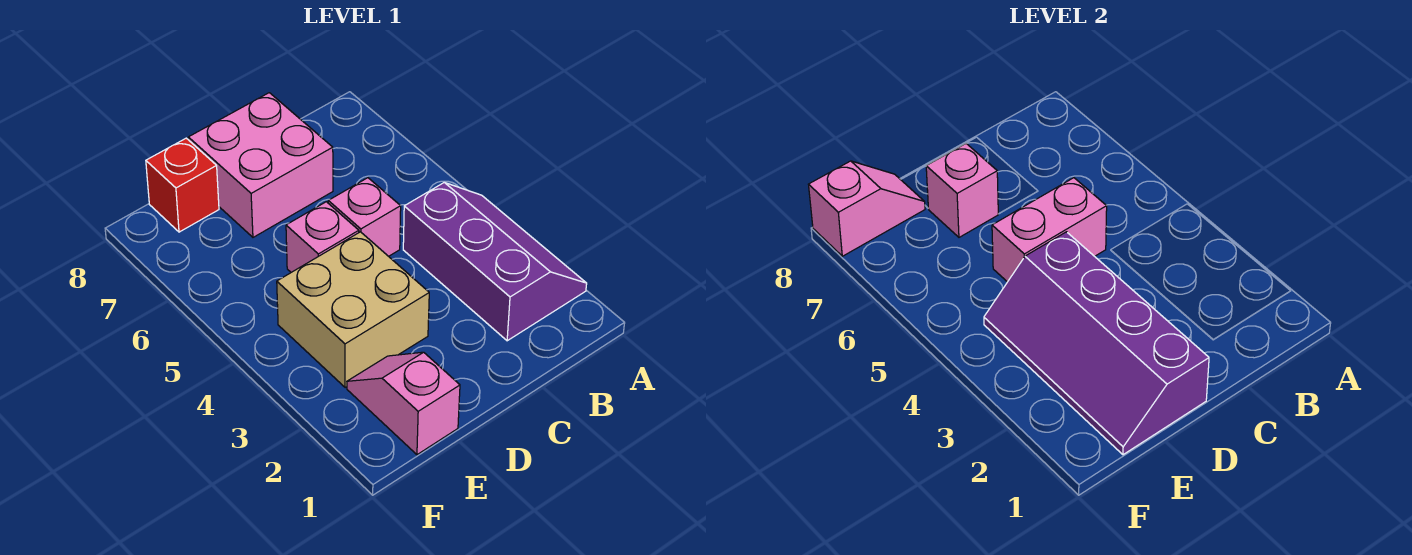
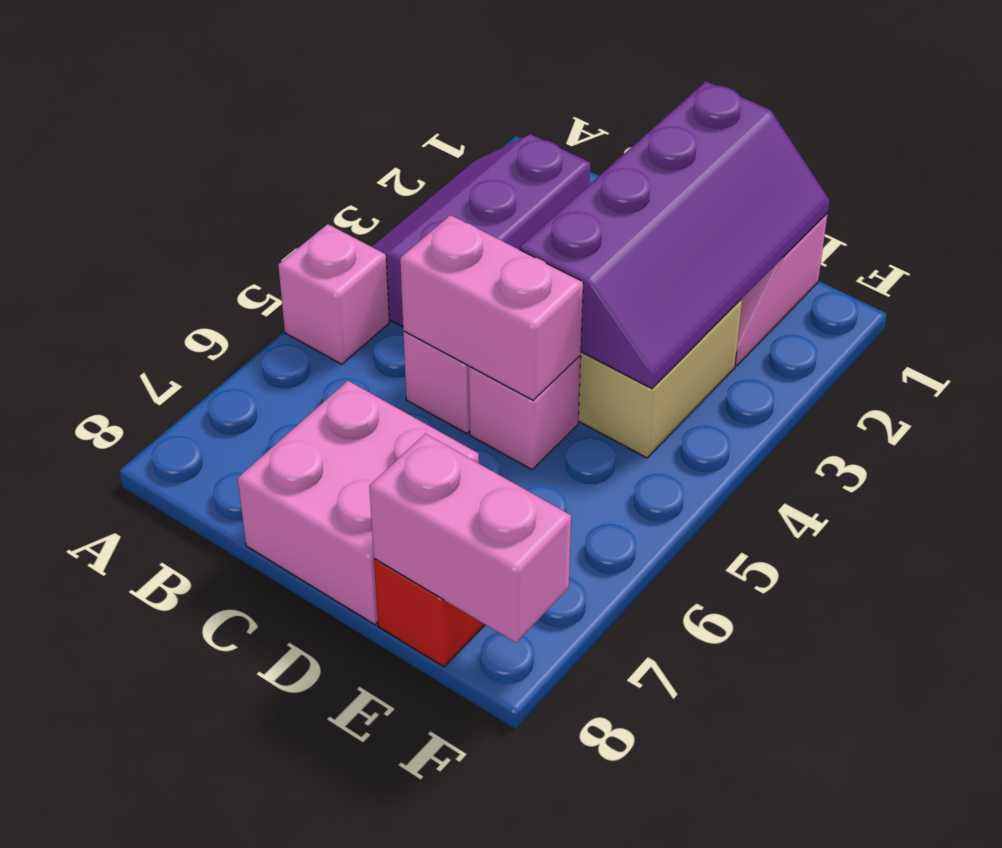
pink 1x1 brick [926,144,998,237] -> pink 1x1 brick moved to [278,224,389,364]
pink 1x2 slope [809,161,925,256] -> pink 1x2 brick [369,434,571,643]

